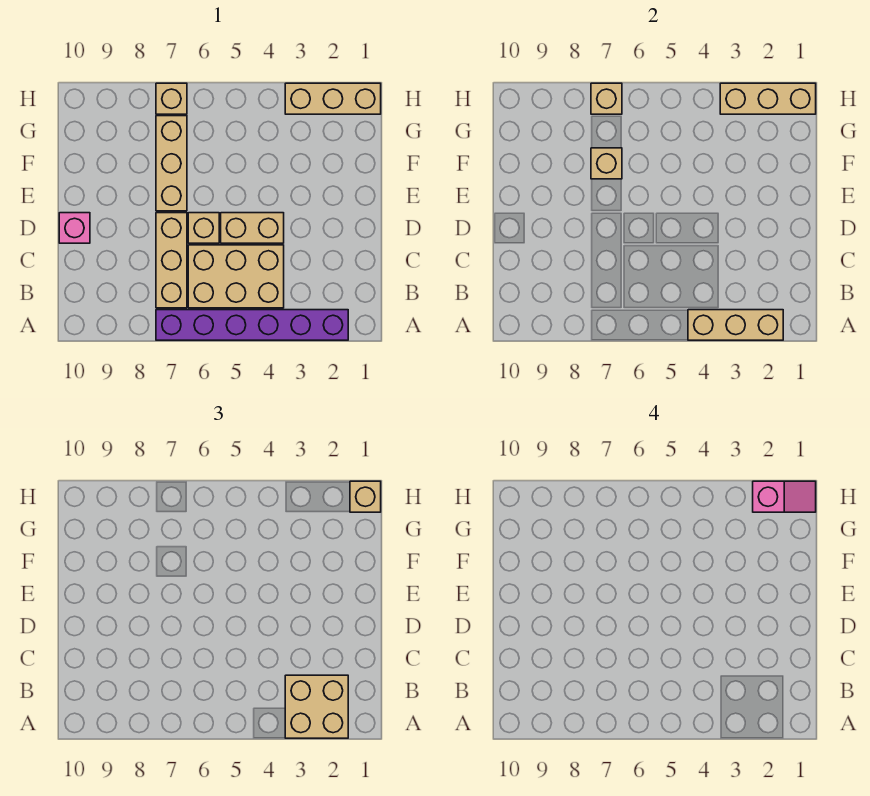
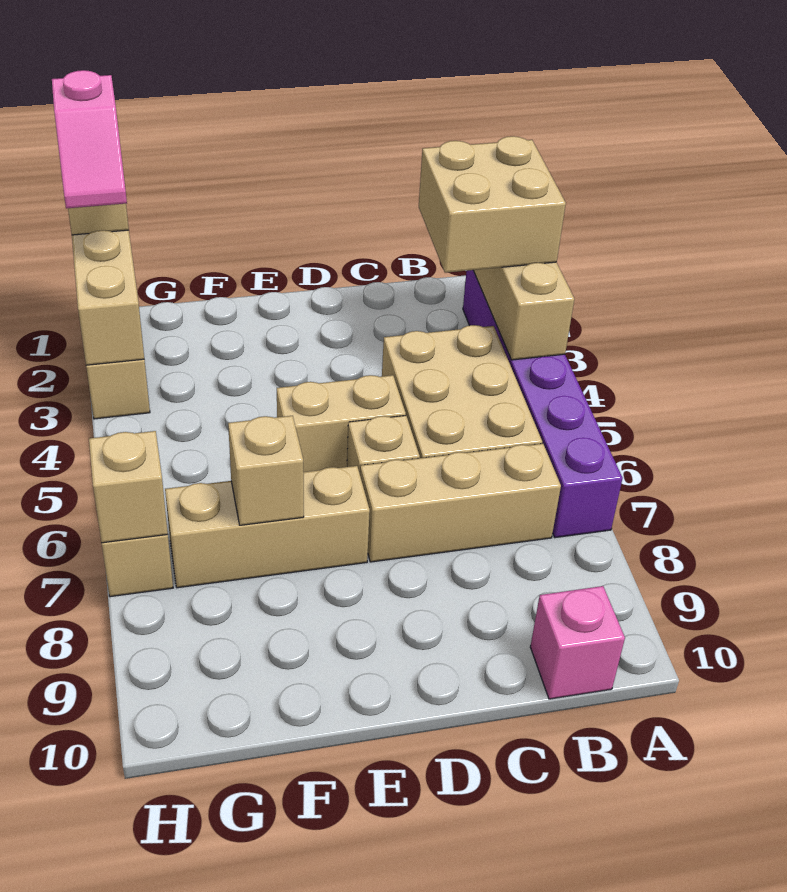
tan 1x2 brick [221,213,284,243] -> tan 1x2 brick turned to [277,375,406,472]
pink 1x1 brick [59,213,90,243] -> pink 1x1 brick moved to [530,586,625,699]
pink 1x2 slope [753,481,816,512] -> pink 1x2 slope turned to [52,70,127,208]

